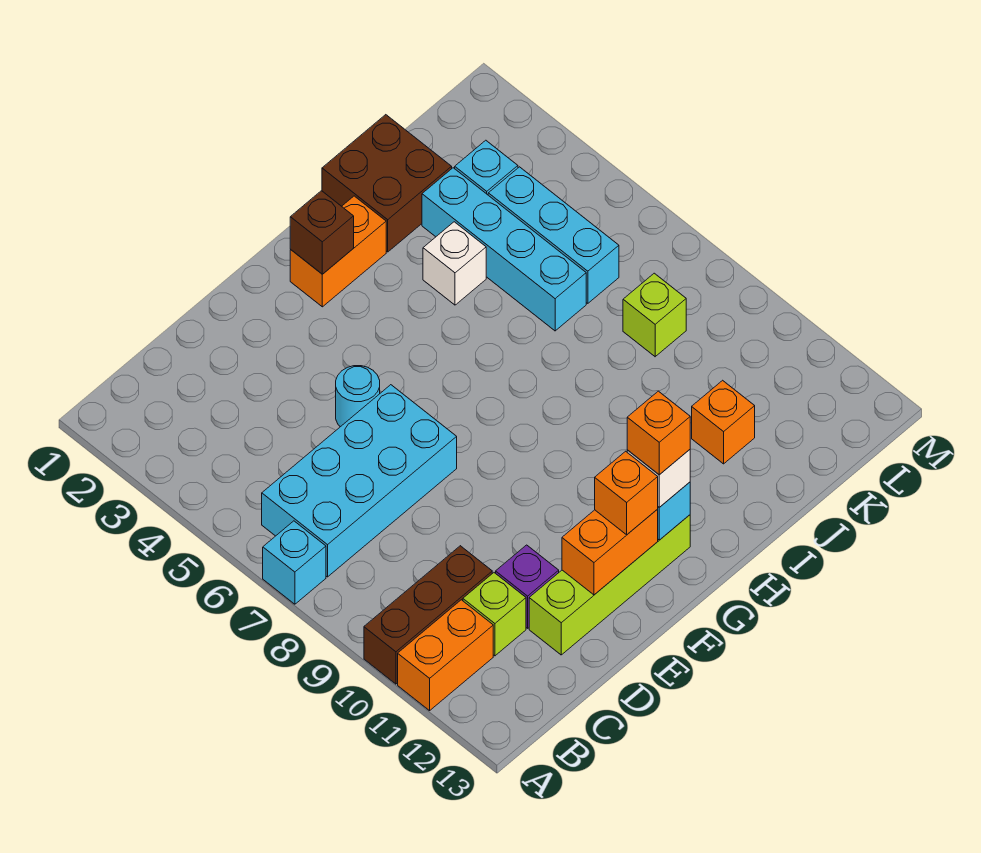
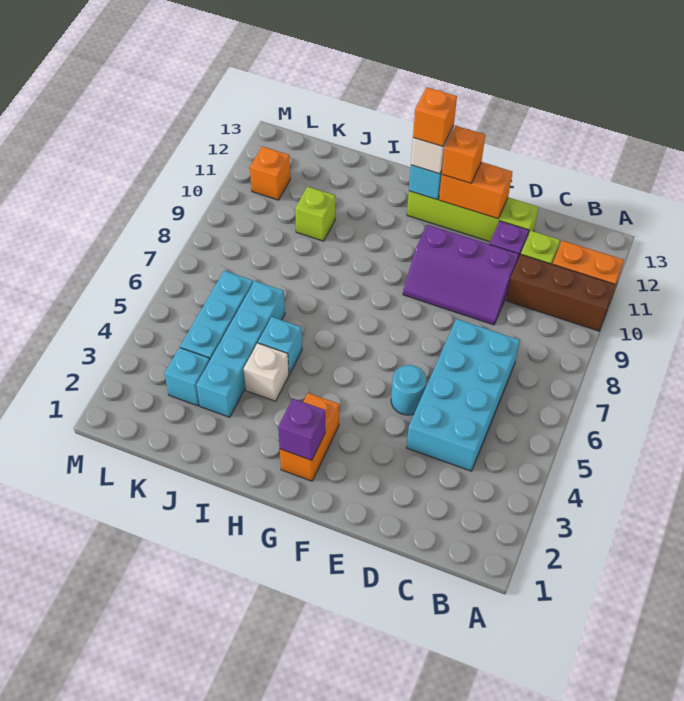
cyan 1x1 brick [263,521,326,604] -> cyan 1x1 brick moved to [258,317,302,374]
cyan 2x4 brick [262,385,457,577] -> cyan 2x4 brick turned to [406,319,520,471]
none -> purple 2x3 slope [403,225,519,325]
orange 1x2 brick [290,196,386,307] -> orange 1x2 brick turned to [280,393,339,481]
brown 1x1 brick [290,191,354,274] -> purple 1x1 brick [278,399,325,460]
brown 2x2 brick [322,115,452,252] -> none
orange 1x1 brick [692,380,755,464] -> orange 1x1 brick moved to [250,146,290,200]
lime 1x1 brick [623,273,686,357] -> lime 1x1 brick moved to [295,187,335,241]

